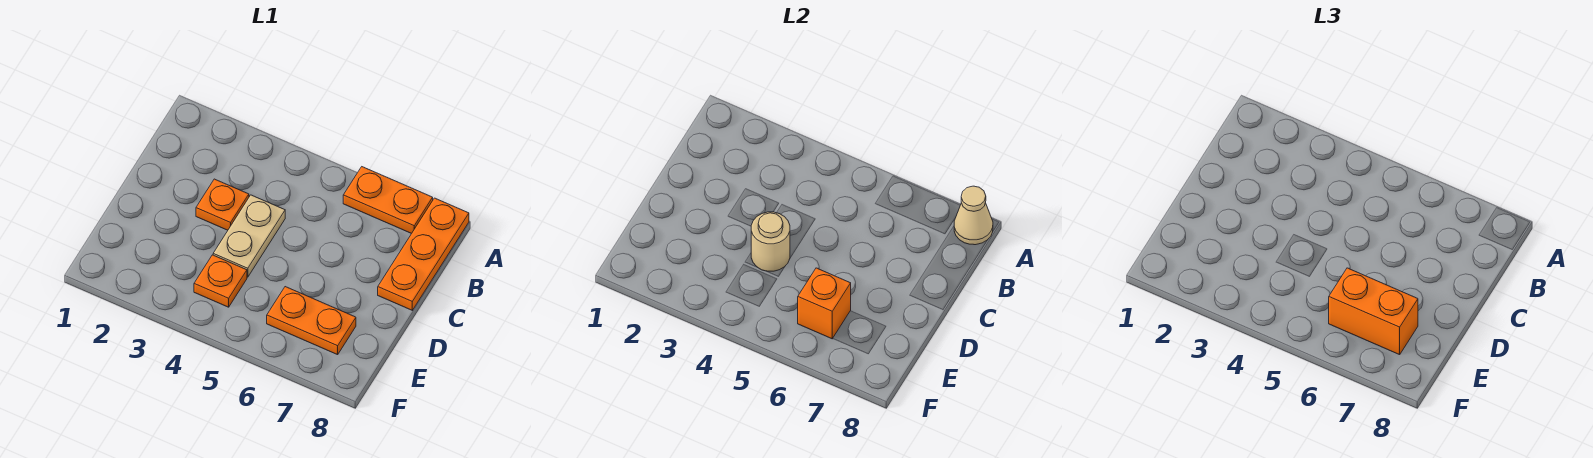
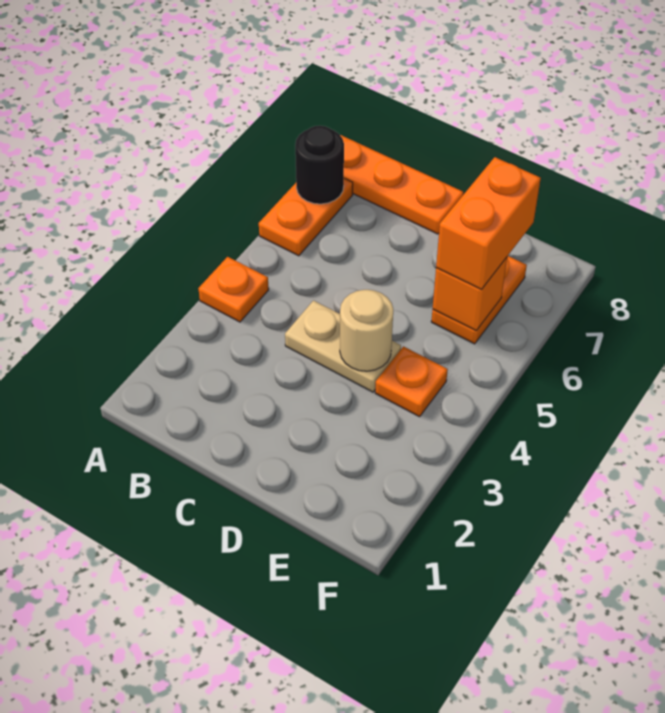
none -> black 1x1 round brick [295,126,344,204]
tan 1x1 cone [954,186,993,245] -> none
orange 1x1 plate [196,179,249,230] -> orange 1x1 plate moved to [198,257,269,322]

